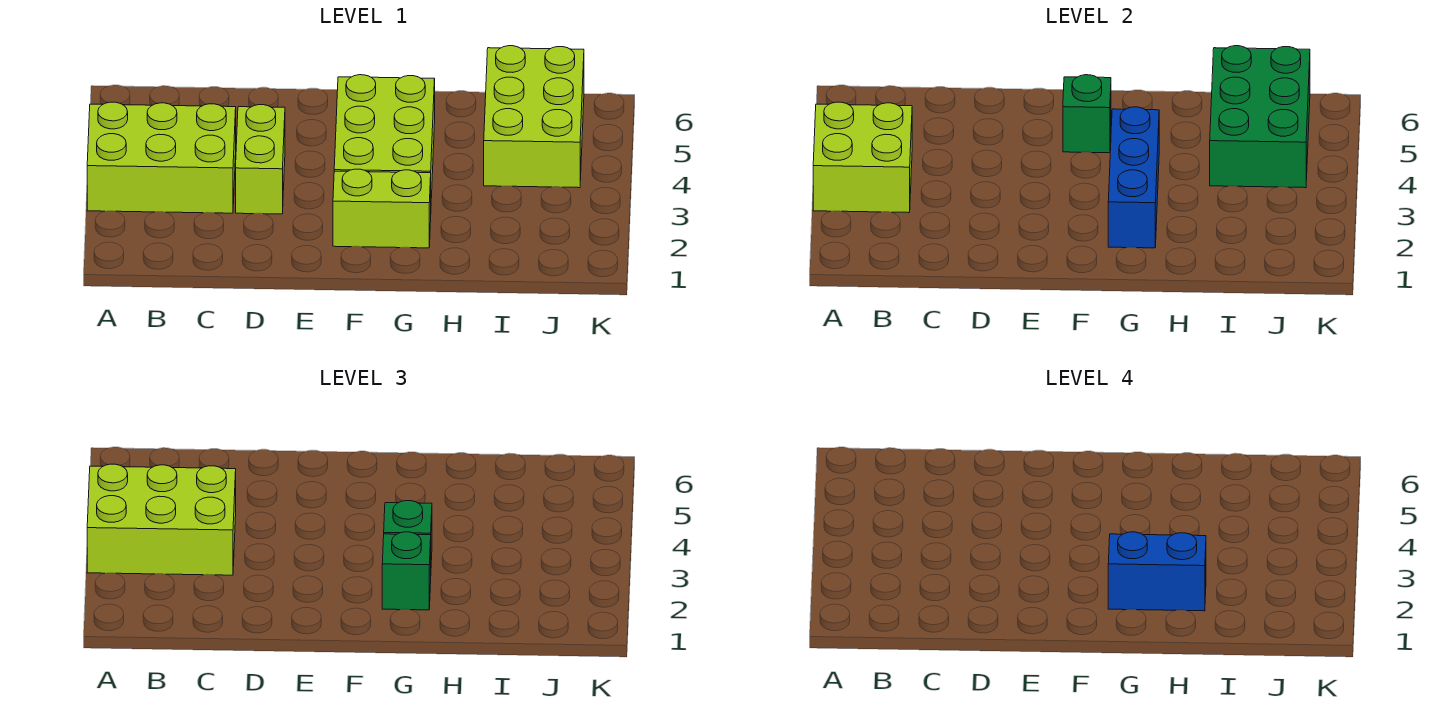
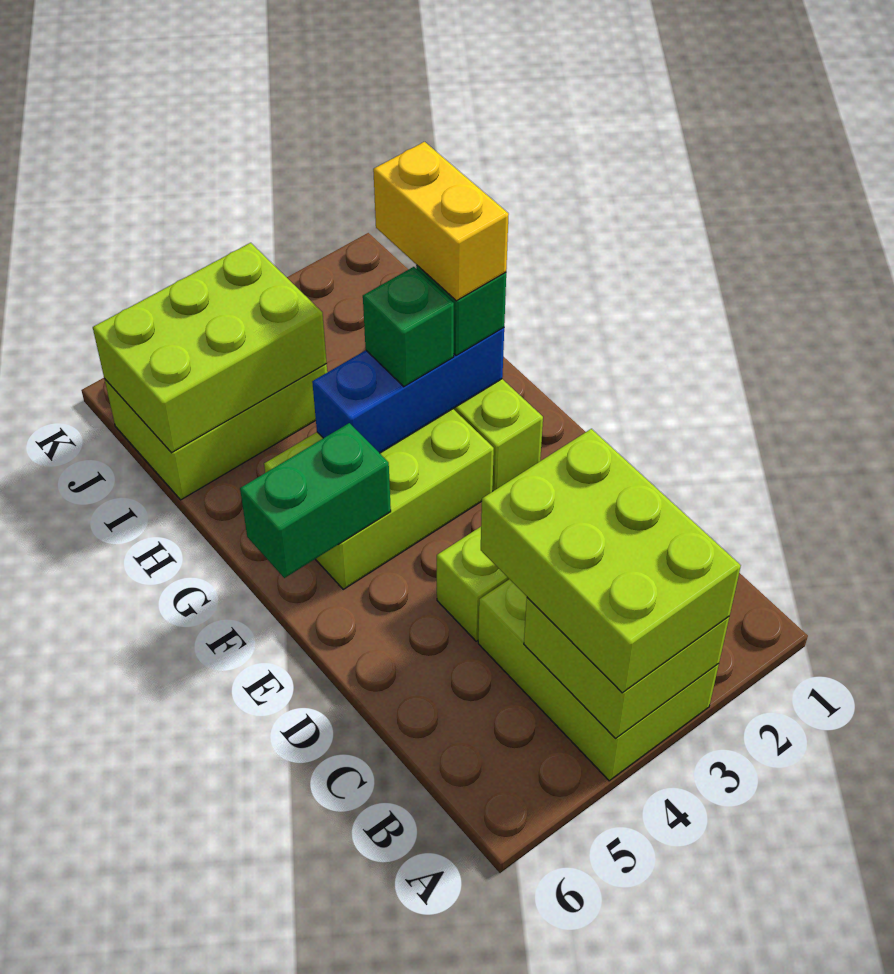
green 1x1 brick [1063,75,1111,153] -> green 1x2 brick [240,423,391,578]
blue 1x2 brick [1108,532,1206,611] -> yellow 1x2 brick [373,142,509,301]
green 2x3 brick [1210,46,1310,188] -> lime 2x3 brick [93,243,327,453]

